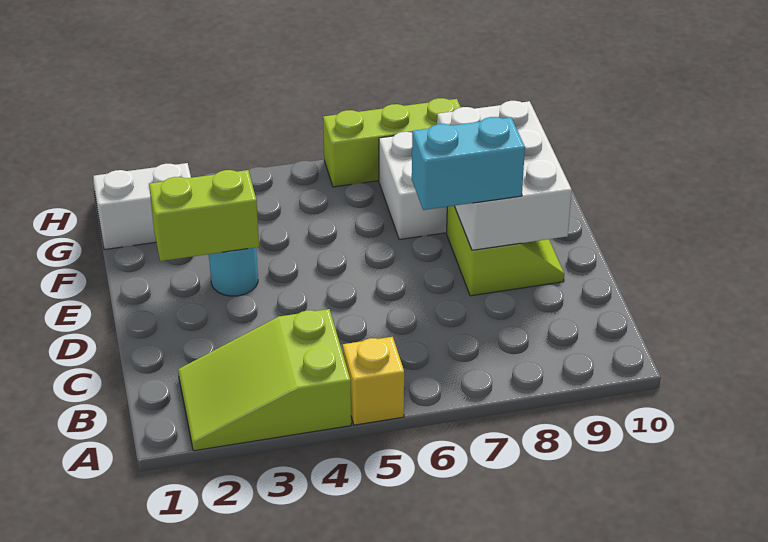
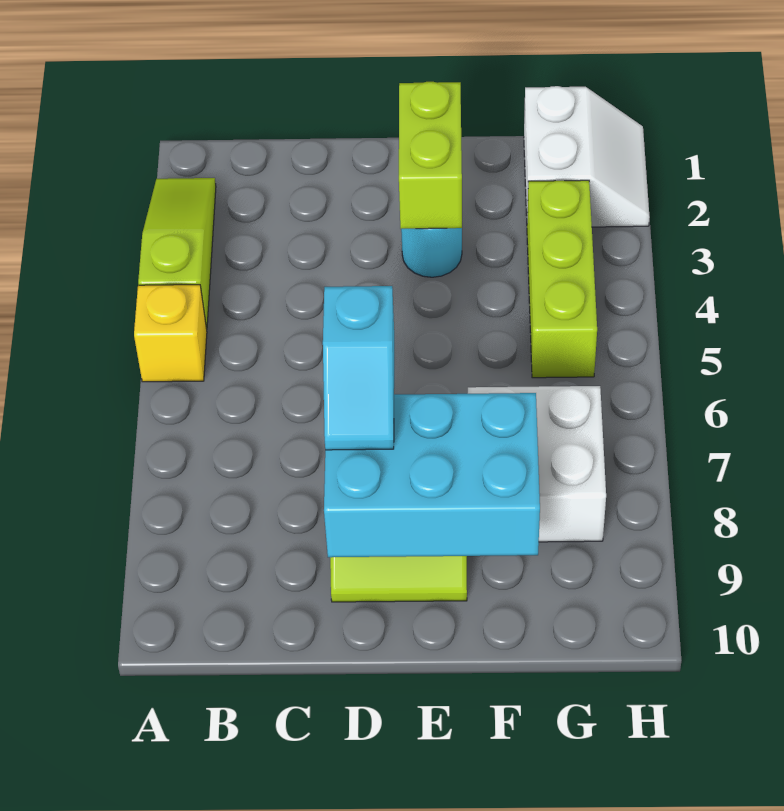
lime 2x3 slope [178,309,351,451] -> lime 1x3 slope [138,178,216,329]
cyan 1x2 brick [412,117,525,210] -> cyan 1x2 slope [323,286,394,450]
white 2x3 brick [437,101,572,250] -> cyan 2x3 brick [324,393,540,557]
lime 1x3 brick [323,98,461,187] -> lime 1x3 brick moved to [527,180,597,378]

